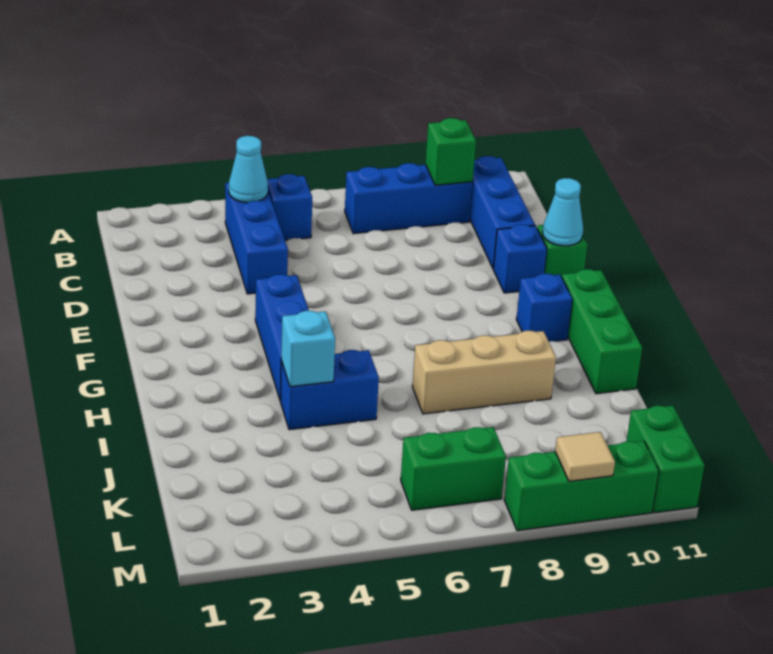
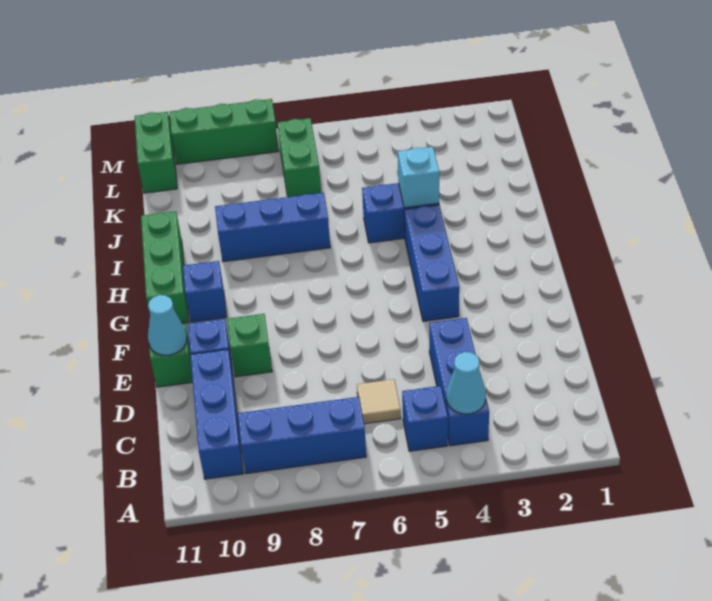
green 1x1 brick [425,118,476,185] -> green 1x1 brick moved to [227,314,272,377]
tan 1x3 brick [412,331,556,414] -> blue 1x3 brick [215,193,330,262]
green 1x2 brick [401,427,506,510] -> green 1x2 brick turned to [277,118,321,197]
tan 1x1 tile [555,432,615,481] -> tan 1x1 tile moved to [357,379,401,424]

